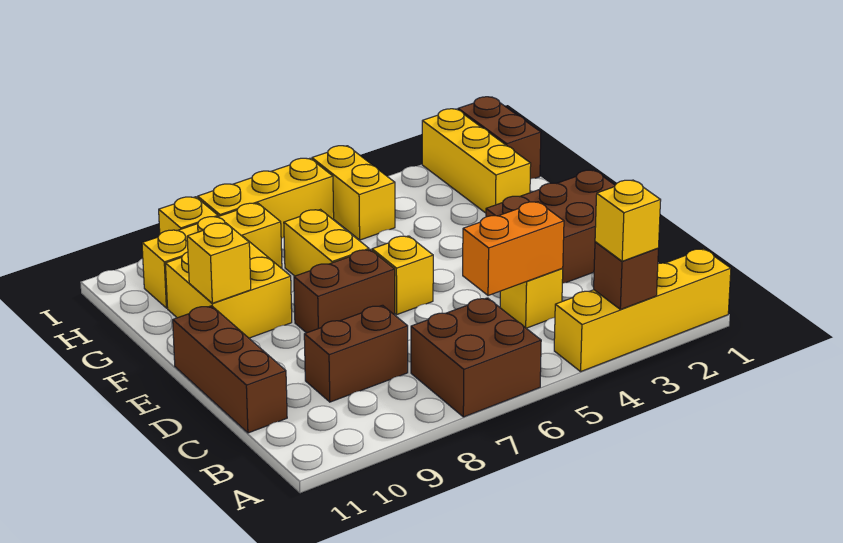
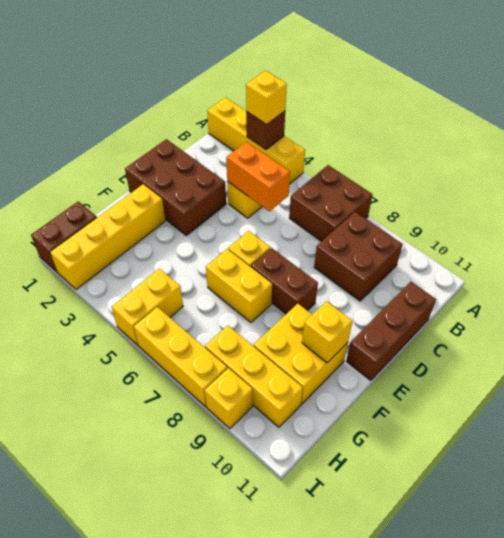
brown 1x2 brick [304,305,408,402] -> brown 2x2 brick [314,212,403,301]
yellow 1x2 brick [284,210,369,276] -> yellow 1x2 brick turned to [206,249,272,322]
yellow 1x3 brick [422,109,531,213] -> yellow 1x4 brick [50,184,165,290]

